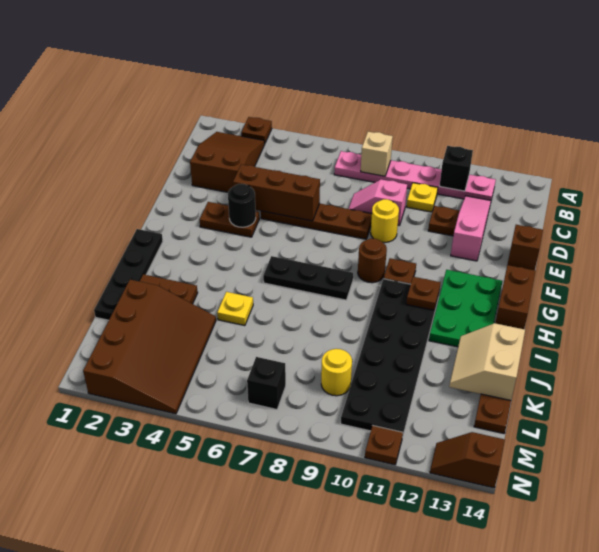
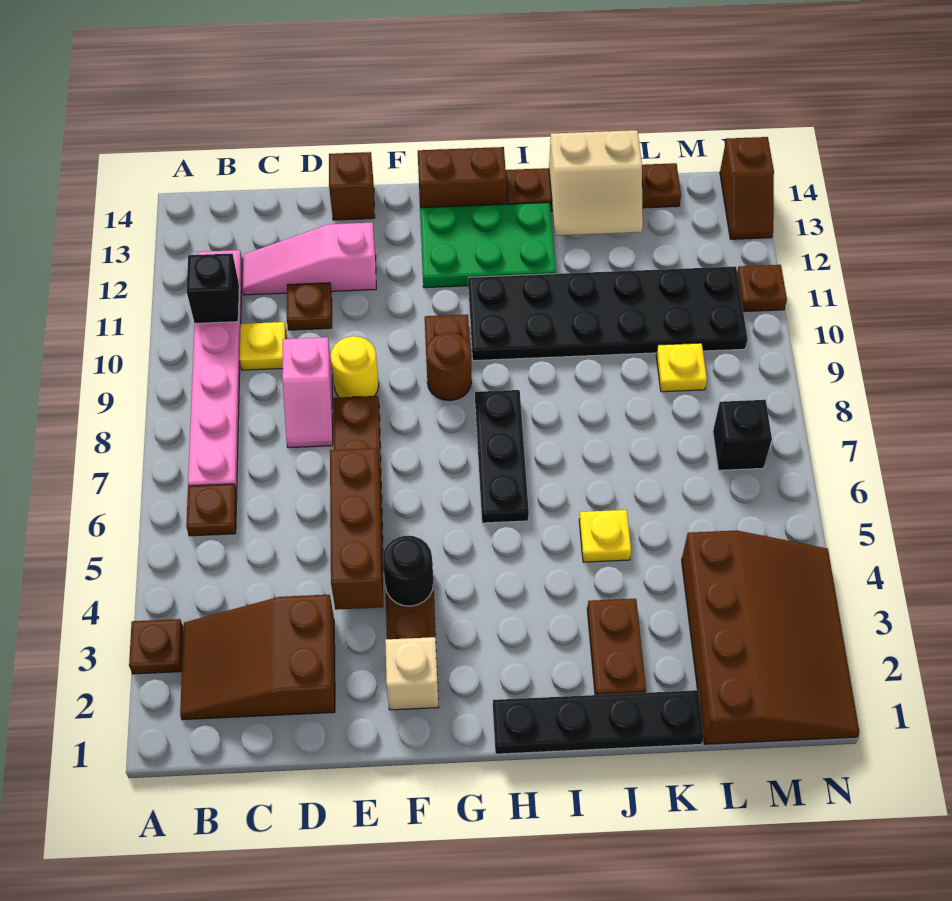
tan 1x1 brick [361,132,393,176] -> tan 1x1 brick moved to [385,637,438,710]
brown 1x1 plate [406,277,441,310] -> brown 1x1 plate moved to [186,484,237,536]
brown 3x4 slope [83,279,216,414] -> brown 3x4 slope turned to [682,530,860,744]
yellow 1x1 round brick [321,349,352,396] -> yellow 1x1 plate [656,343,707,392]

